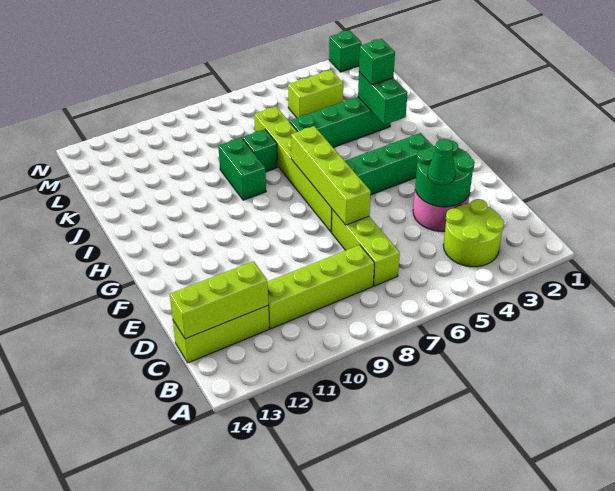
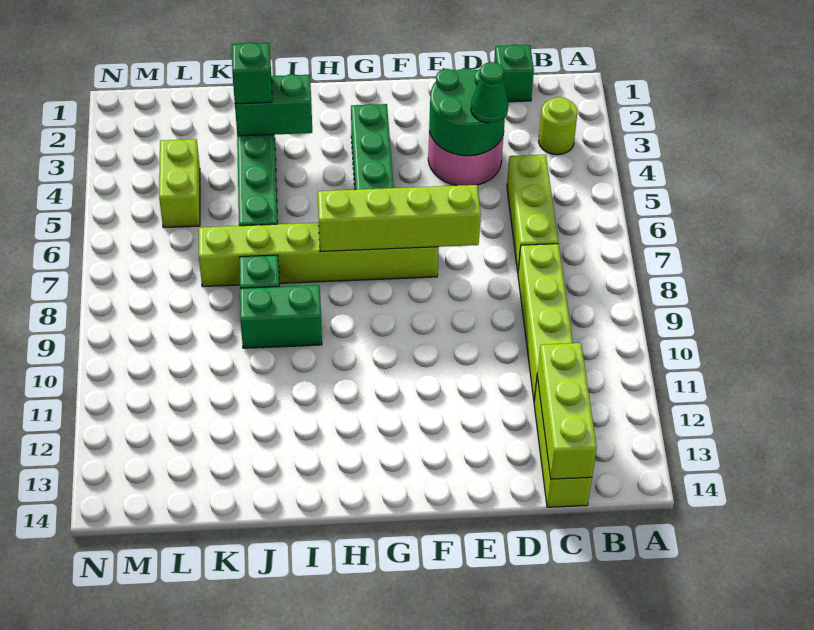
lime 2x2 round brick [443,199,504,267] -> lime 1x1 round brick [539,97,578,155]
lime 1x3 brick [332,209,400,286] -> lime 1x3 brick turned to [507,155,558,271]
green 1x1 brick [329,30,361,72] -> green 1x1 brick moved to [494,45,534,102]

